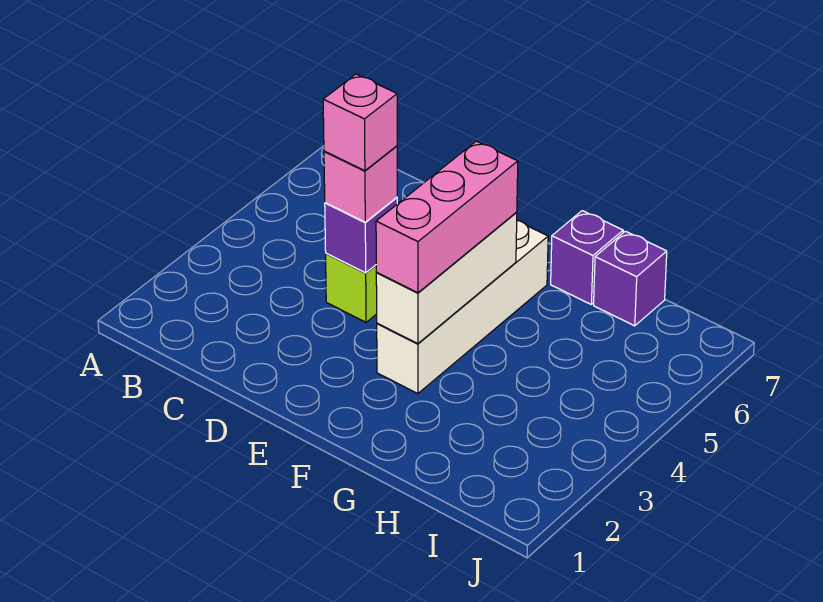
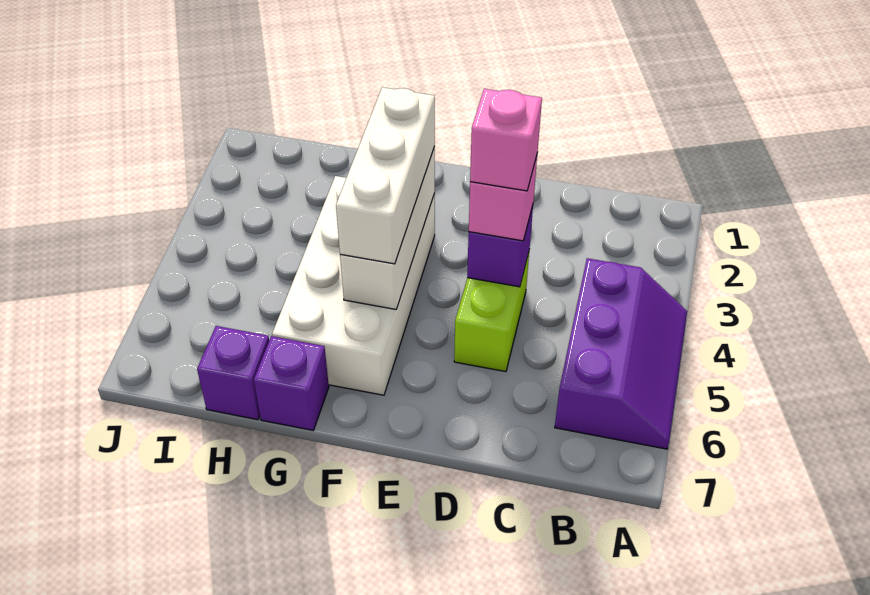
none -> purple 2x3 slope [555,258,687,449]
white 1x4 brick [377,221,548,394] -> white 2x4 brick [272,176,435,395]
pink 1x3 brick [376,141,518,293] -> white 1x3 brick [336,87,435,264]

